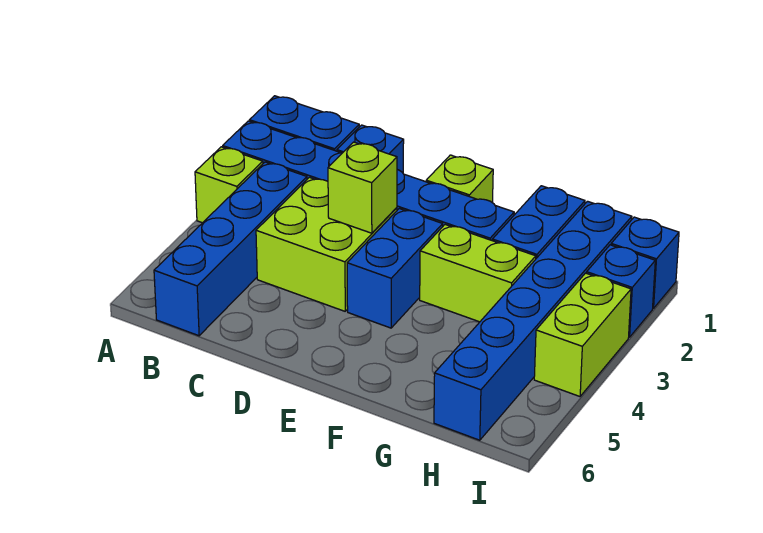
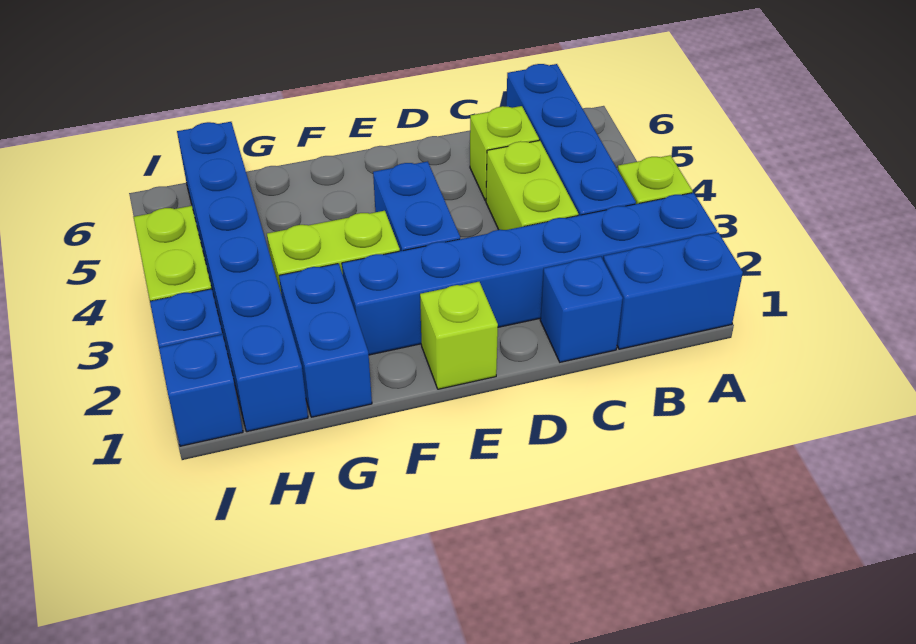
lime 2x2 brick [256,177,397,311] -> lime 1x2 brick [486,140,578,230]
lime 1x1 brick [328,142,397,233] -> lime 1x1 brick moved to [470,106,539,201]

